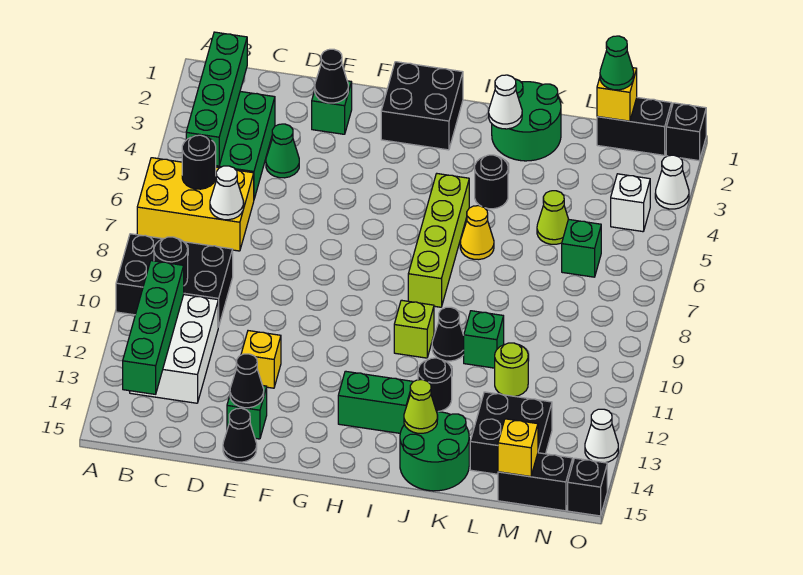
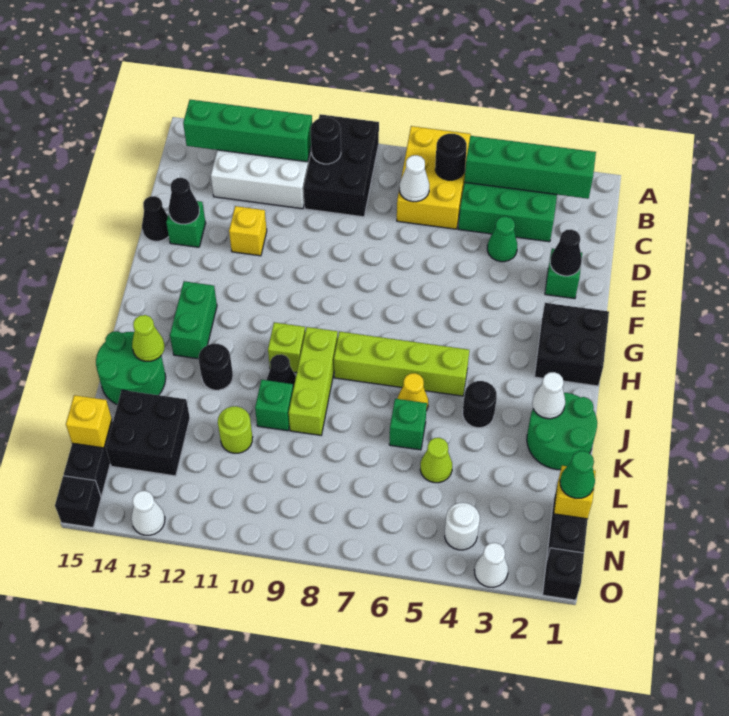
none -> lime 1x3 brick [289,327,338,435]
green 1x1 brick [562,219,601,277] -> green 1x1 brick moved to [389,399,427,450]
white 1x1 brick [611,174,650,232] -> white 1x1 round brick [445,503,480,550]

